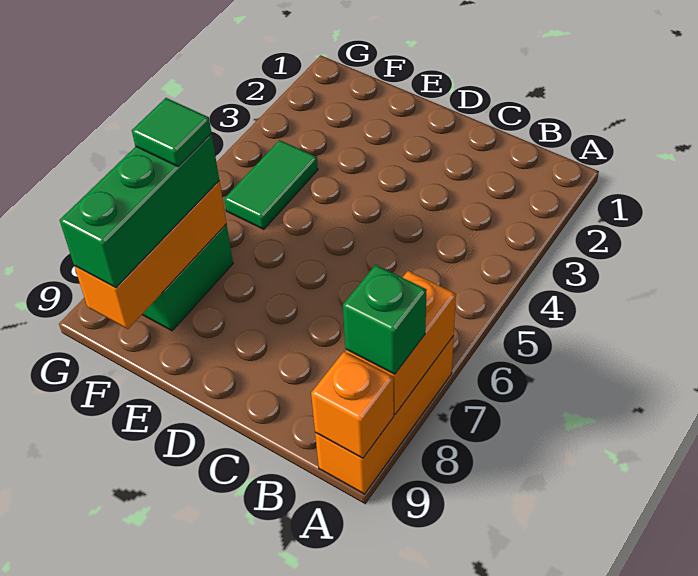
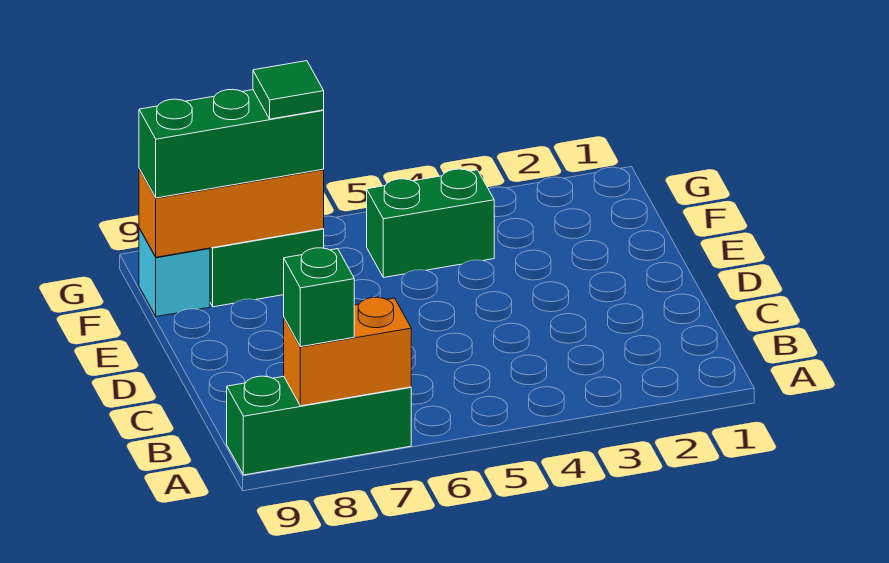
orange 1x3 brick [315,336,454,494] -> green 1x3 brick [227,376,411,475]
orange 1x1 brick [311,352,394,458] -> none
green 1x2 tile [224,140,318,229] -> green 1x2 brick [367,169,494,278]
none -> cyan 1x1 brick [139,228,210,317]

